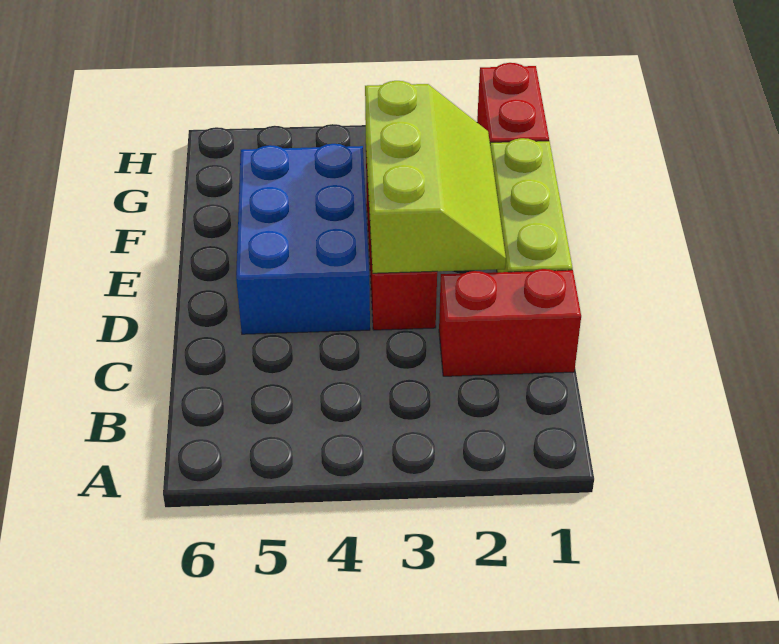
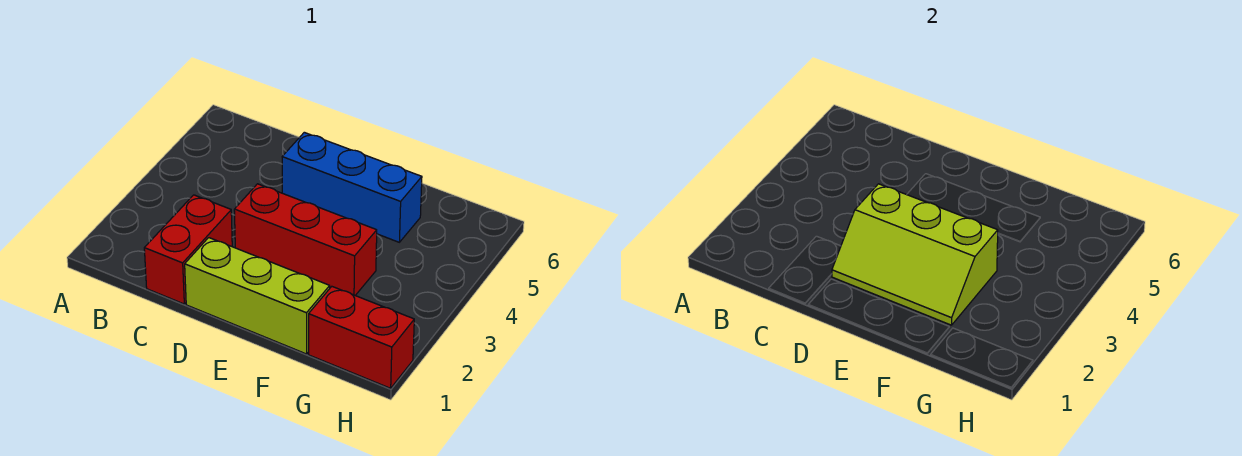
blue 2x3 brick [236,144,370,334] -> blue 1x3 brick [282,132,422,242]

